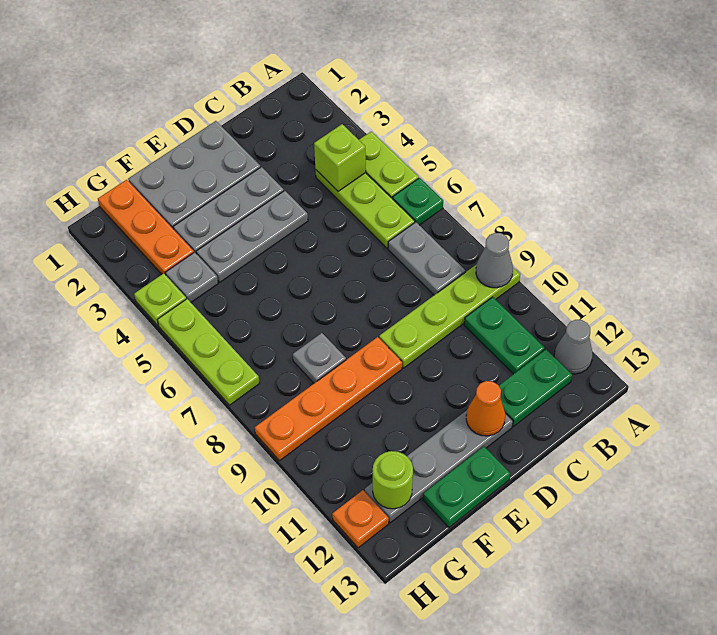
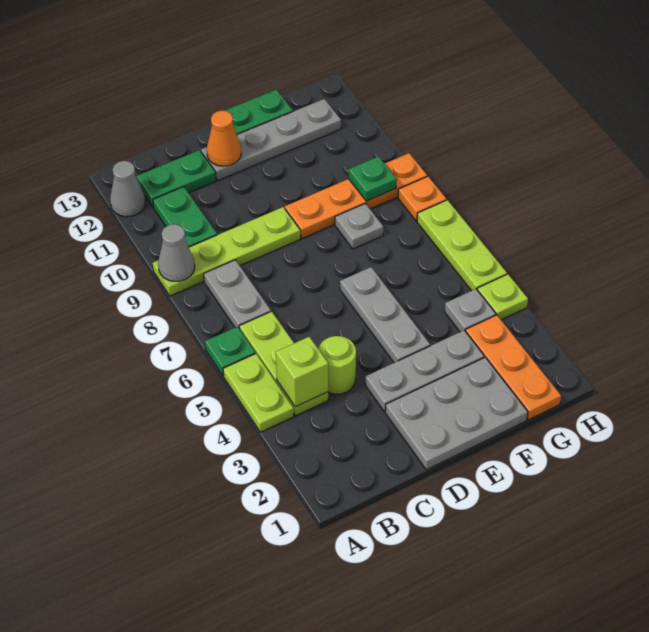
grey 1x3 plate [196,191,308,282] -> grey 1x3 plate turned to [340,267,430,363]
none -> green 1x1 plate [349,157,397,201]
lime 1x1 round brick [373,451,413,509] -> lime 1x1 round brick moved to [318,336,356,394]
orange 1x1 plate [332,490,389,548] -> orange 1x1 plate moved to [398,176,447,221]

